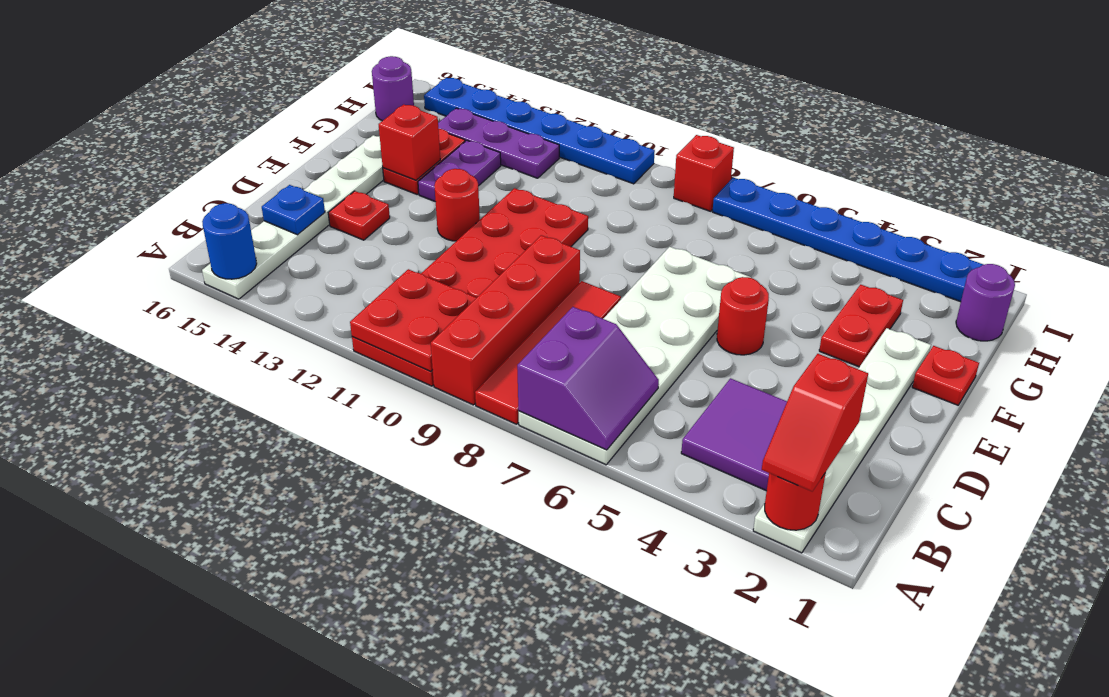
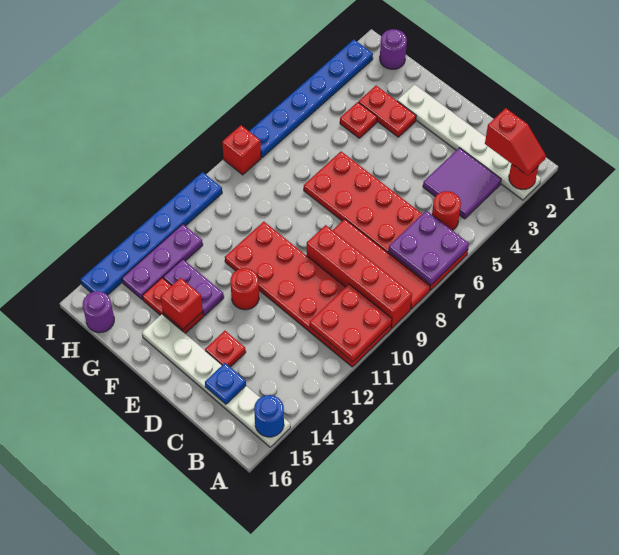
white 2x6 plate [519,247,751,465] -> red 2x6 plate [304,152,468,290]
purple 2x2 slope [517,307,659,450] -> purple 2x2 plate [388,211,469,285]
red 1x1 round brick [717,277,769,355] -> red 1x1 round brick moved to [432,191,461,230]
red 1x1 plate [912,346,979,405] -> red 1x1 plate moved to [340,102,377,138]

